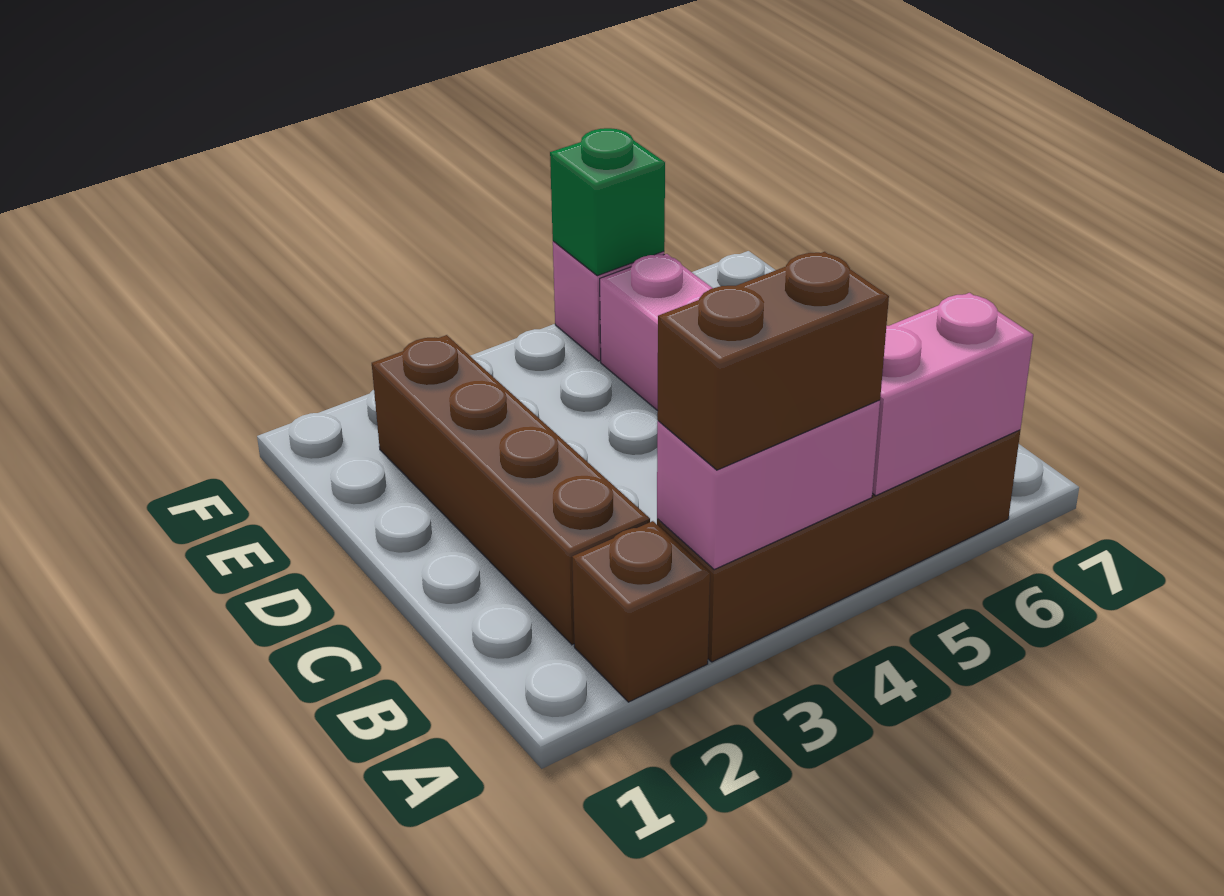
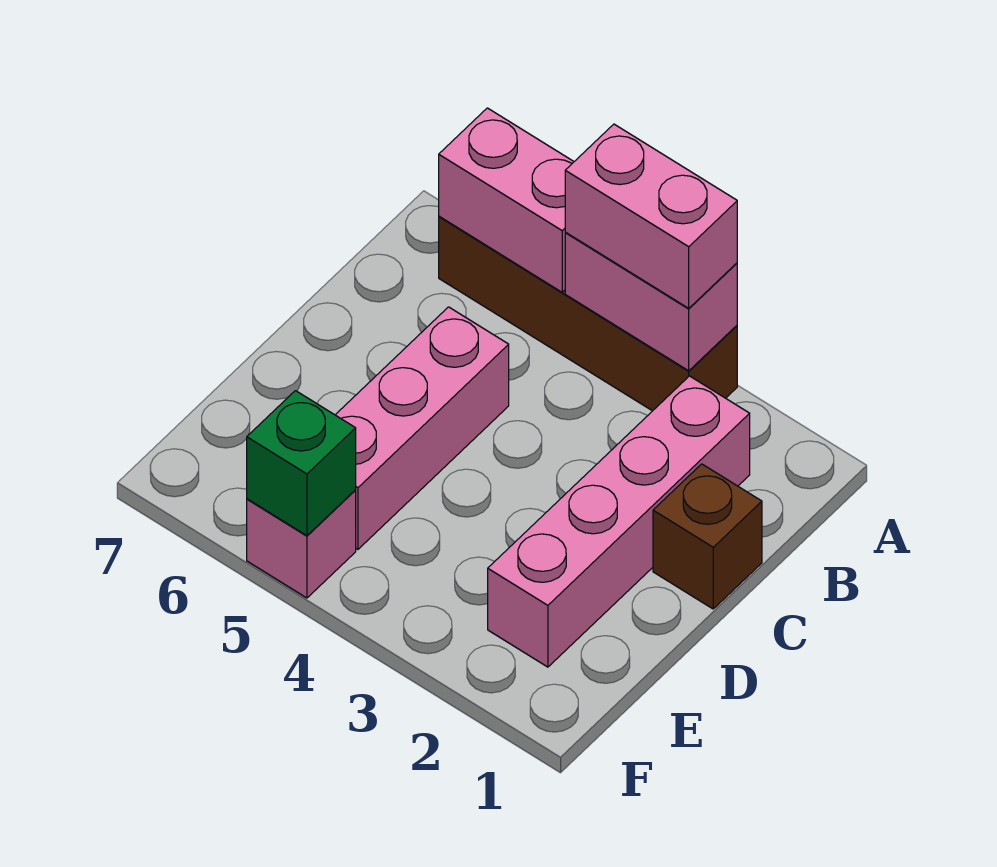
brown 1x1 brick [572,521,710,702] -> brown 1x1 brick moved to [653,464,762,609]
brown 1x2 brick [657,252,889,470] -> pink 1x2 brick [565,124,737,308]
brown 1x4 brick [372,335,650,645] -> pink 1x4 brick [488,376,750,667]

